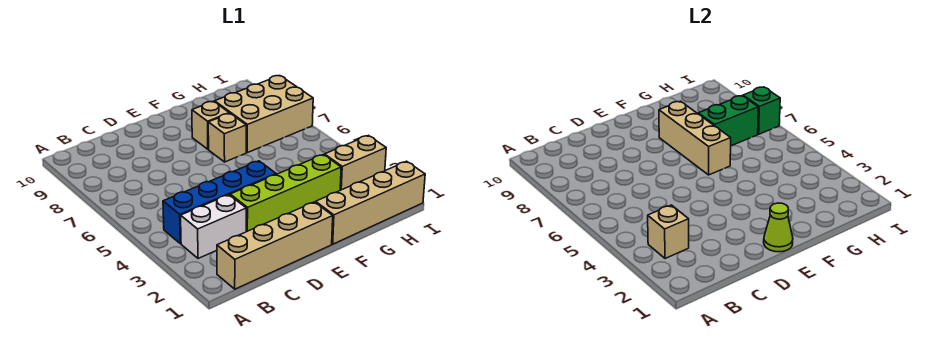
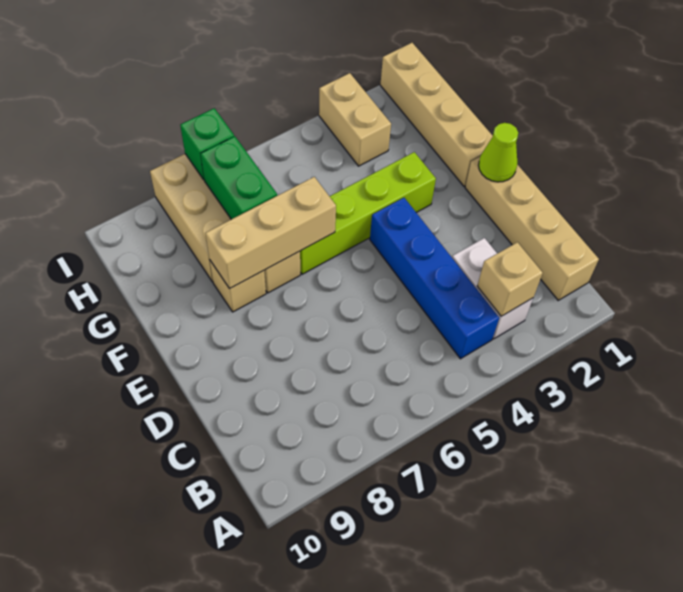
lime 1x4 brick [230,155,341,232] -> lime 1x4 brick turned to [300,152,436,274]

